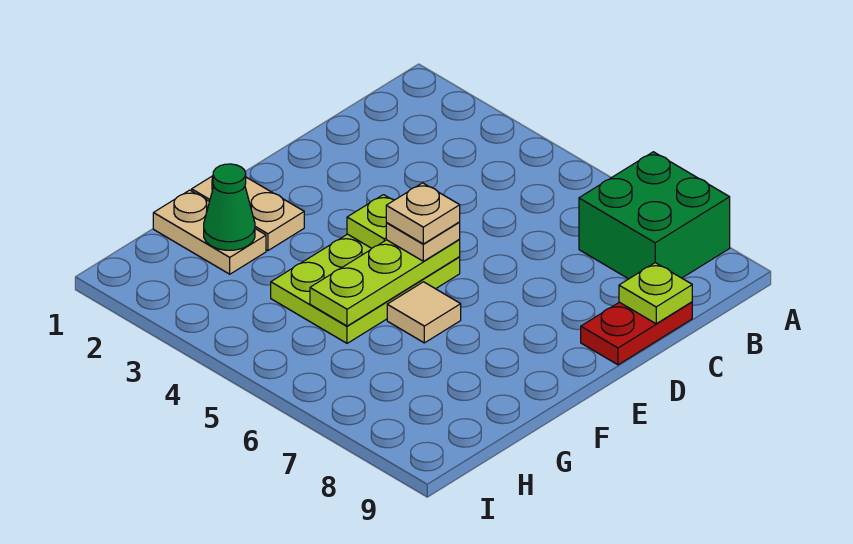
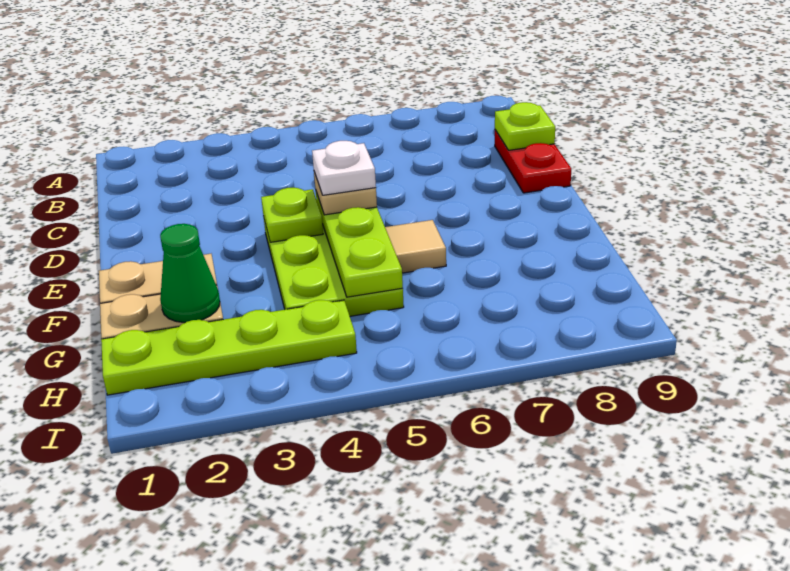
green 2x2 brick [579,152,730,279] -> none
tan 1x1 plate [386,183,460,244] -> white 1x1 plate [312,141,376,195]
none -> lime 1x4 plate [101,300,357,395]

